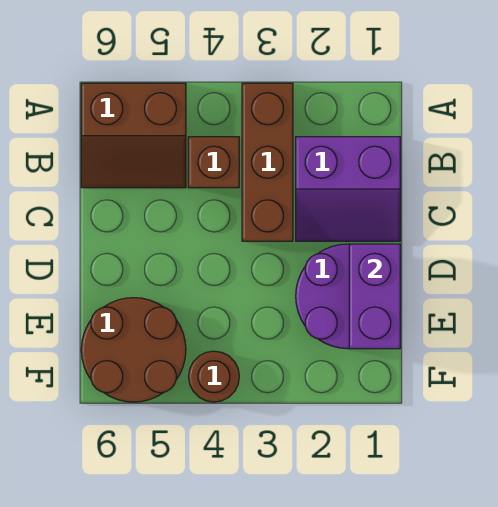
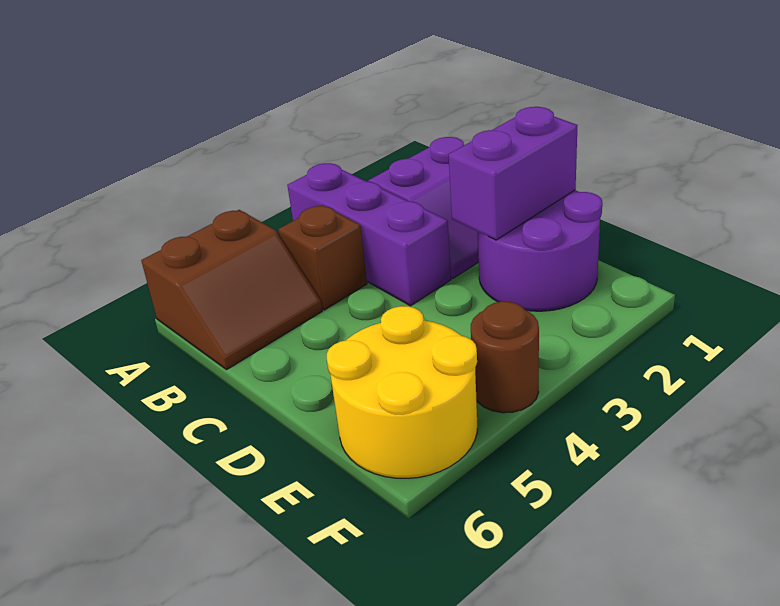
brown 1x3 brick [242,83,293,241] -> purple 1x3 brick [287,163,451,306]
purple 1x2 brick [349,244,400,349] -> purple 1x2 brick turned to [449,107,578,240]
brown 2x2 round brick [81,298,186,402] -> yellow 2x2 round brick [327,306,477,478]

